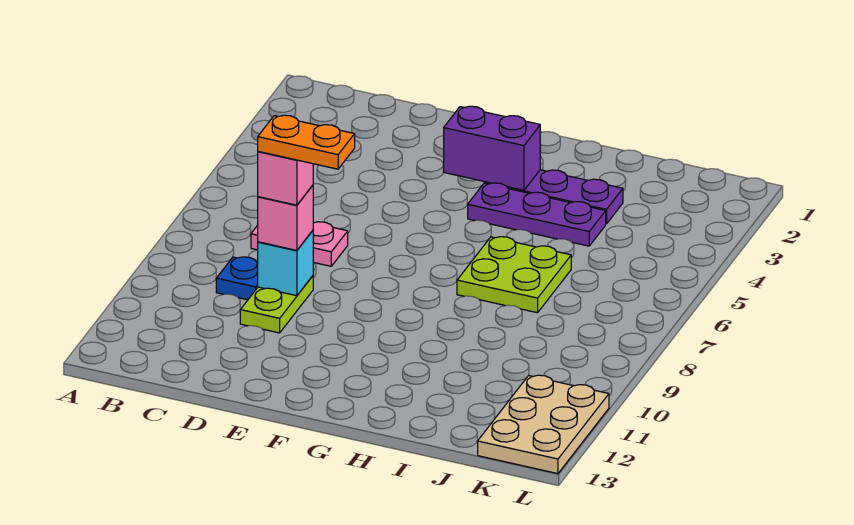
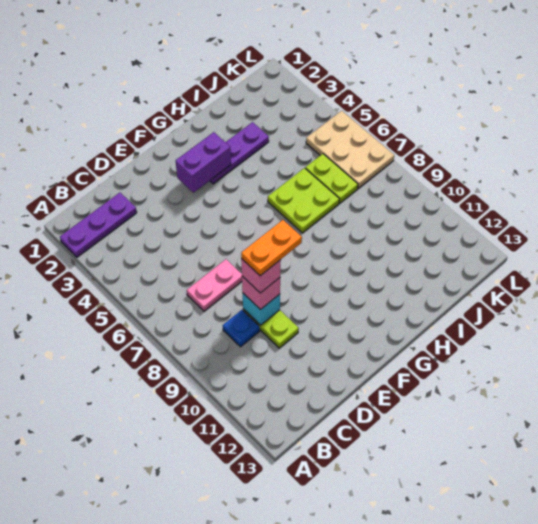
purple 1x3 plate [468,183,606,246] -> purple 1x3 plate moved to [60,193,137,257]
none -> lime 1x2 plate [305,154,358,203]
tan 2x3 plate [478,375,609,474] -> tan 2x3 plate moved to [306,111,394,188]

